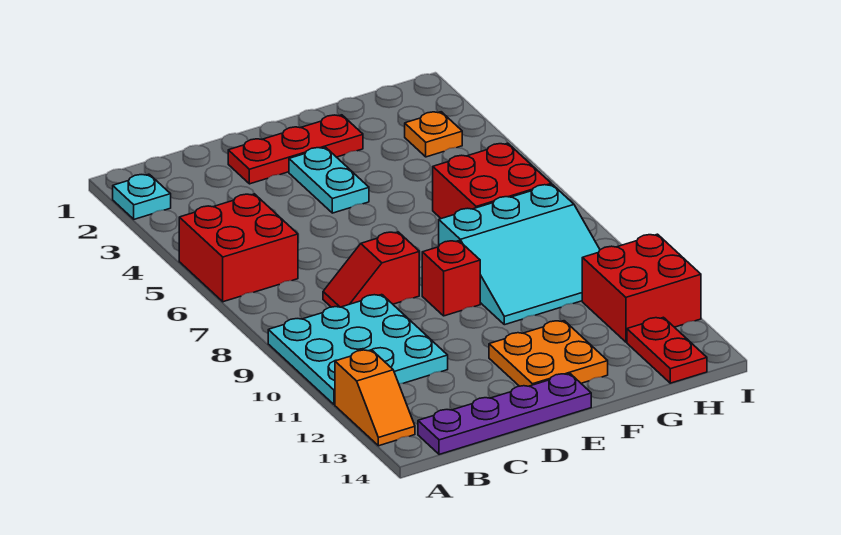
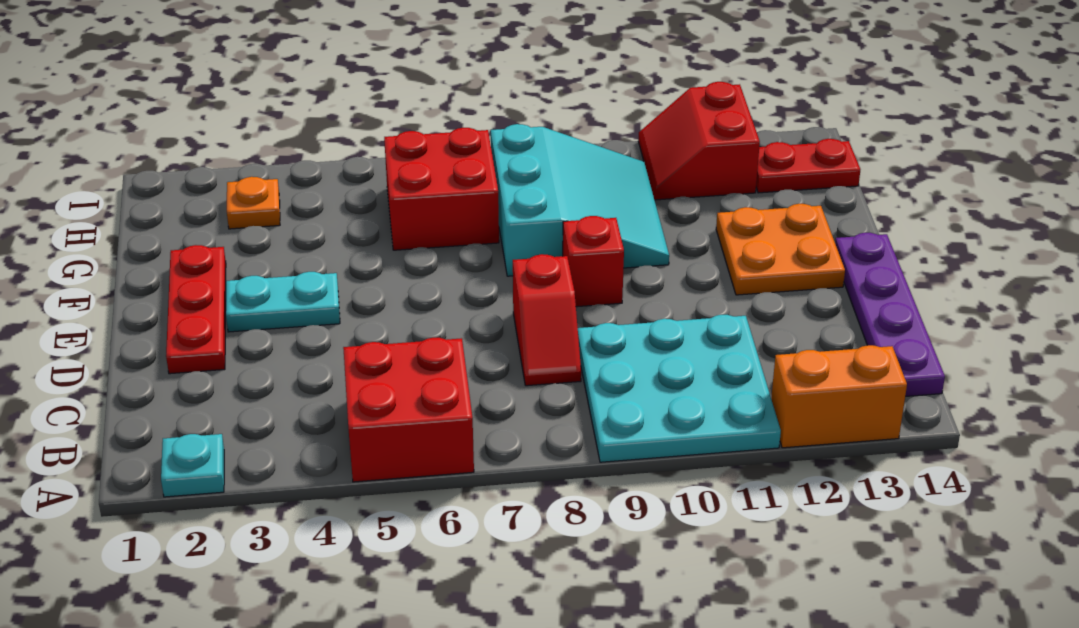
orange 1x2 slope [335,350,415,446] -> orange 1x2 brick [771,345,907,448]
red 2x2 brick [582,234,701,342] -> red 2x2 slope [638,82,760,200]

